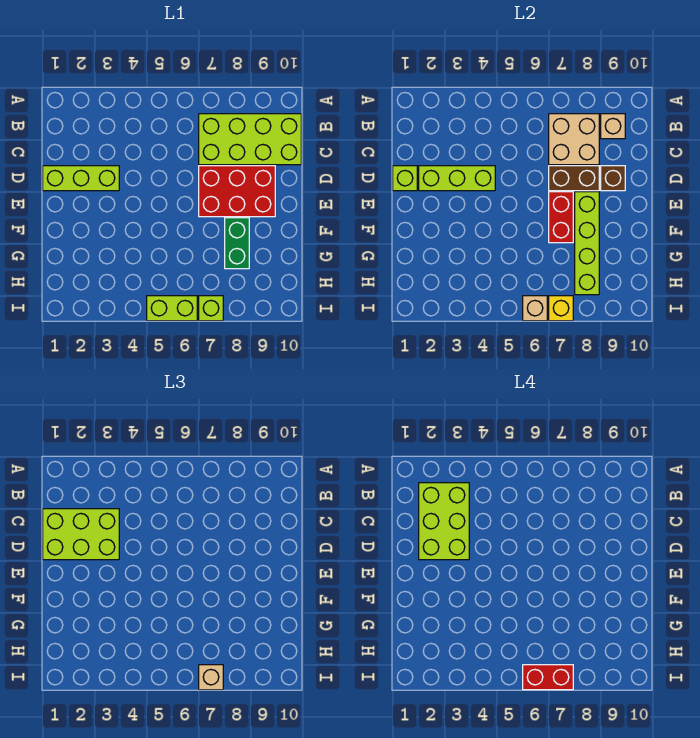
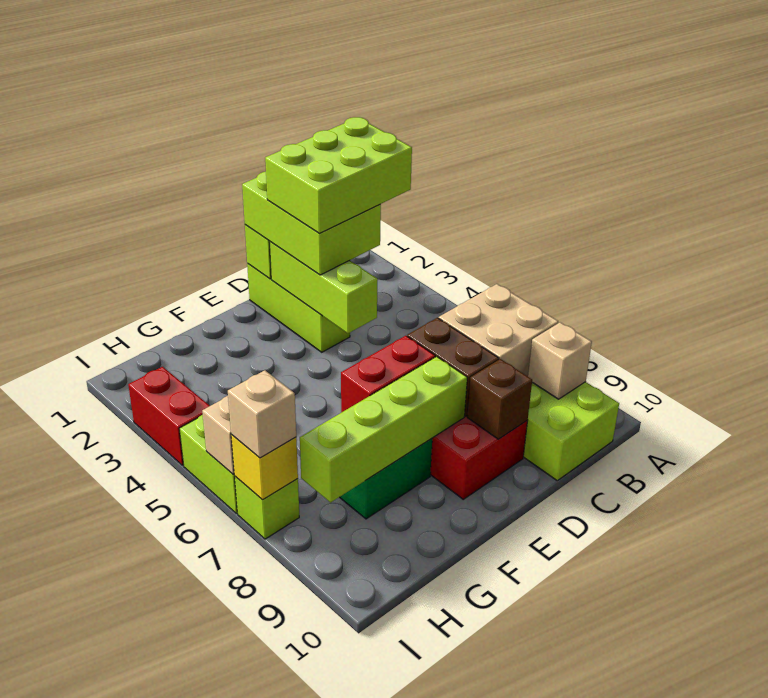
red 1x2 brick [523,665,573,690] -> red 1x2 brick moved to [128,367,210,465]

